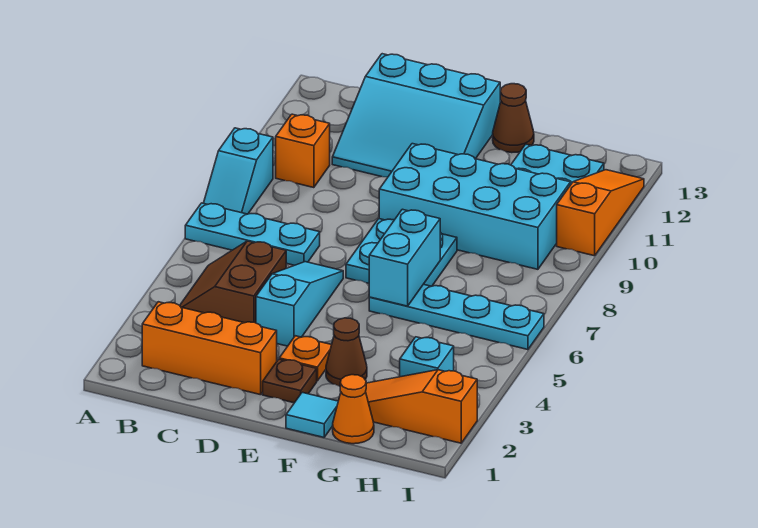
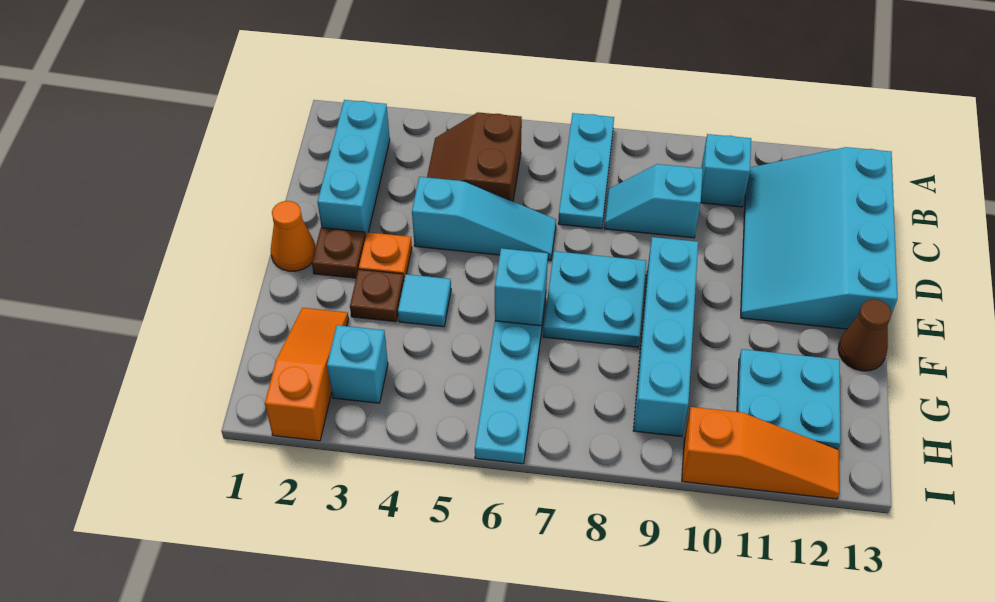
cyan 1x2 slope [204,128,273,214] -> cyan 1x2 slope moved to [604,164,703,238]
orange 1x3 brick [142,302,277,395] -> cyan 1x3 brick [318,100,390,238]
brown 2x2 slope [180,241,286,323] -> brown 2x2 slope turned to [427,112,522,201]
orange 1x1 brick [276,114,330,188] -> cyan 1x1 brick [701,134,751,207]
cyan 3x3 slope [332,54,500,177] -> cyan 3x4 slope [741,147,897,329]
cyan 2x4 brick [379,144,571,269] -> cyan 1x4 brick [633,237,698,437]
cyan 1x1 tile [286,392,338,437] -> cyan 1x1 tile moved to [398,274,451,327]
brown 1x1 cone [326,318,367,386] -> brown 1x1 plate [350,269,404,322]
cyan 1x2 brick [369,209,440,306] -> cyan 1x1 brick [495,248,548,326]
orange 1x1 cone [333,375,374,444] -> orange 1x1 cone moved to [271,201,316,271]

